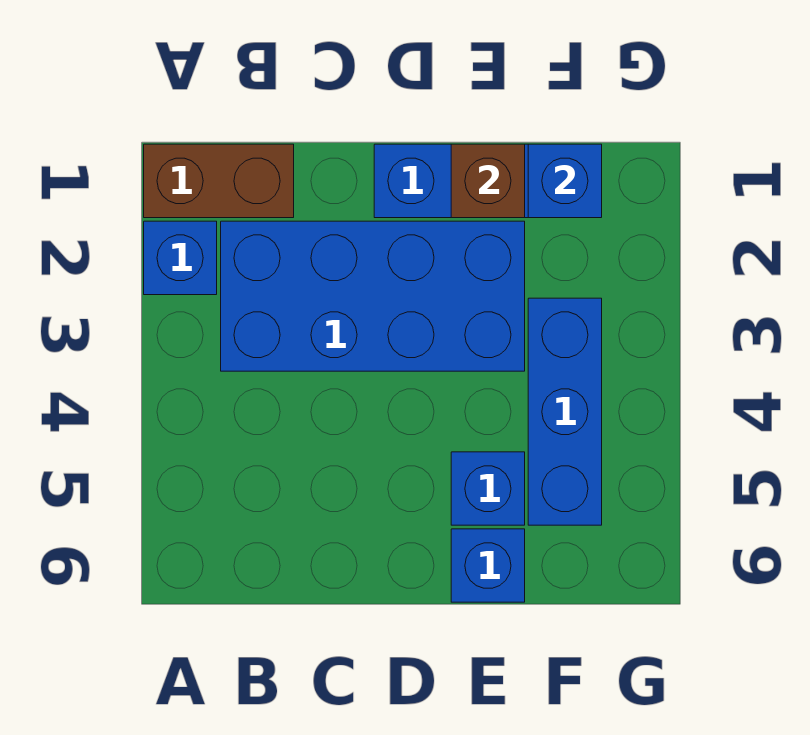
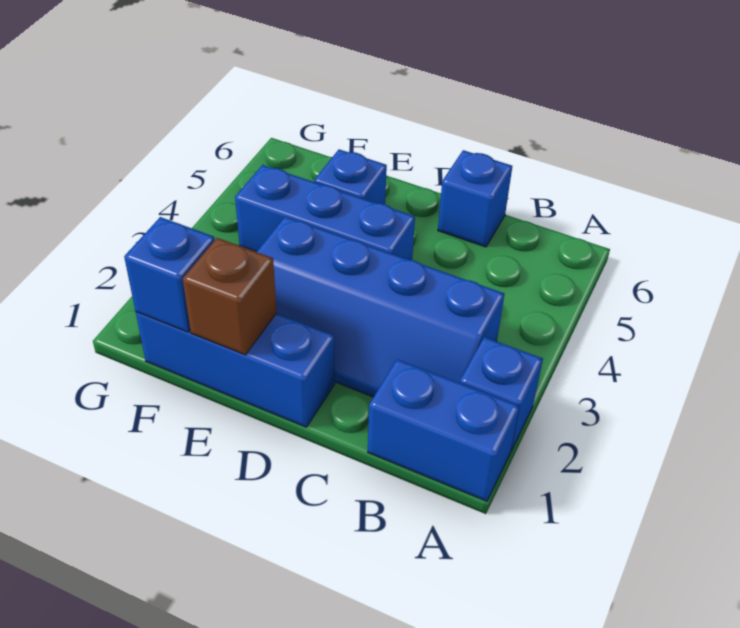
brown 1x2 brick [144,144,294,218] -> blue 1x2 brick [368,359,520,501]
blue 2x4 brick [221,221,525,371] -> blue 2x4 slope [257,217,504,397]
blue 1x1 brick [451,529,525,602] -> blue 1x1 brick moved to [438,150,512,247]
blue 1x3 brick [528,298,602,525] -> blue 1x3 brick turned to [235,165,415,260]

